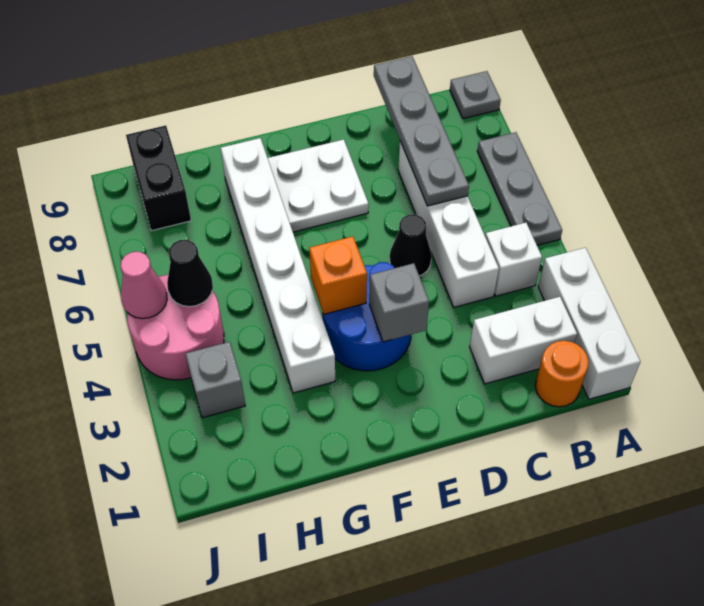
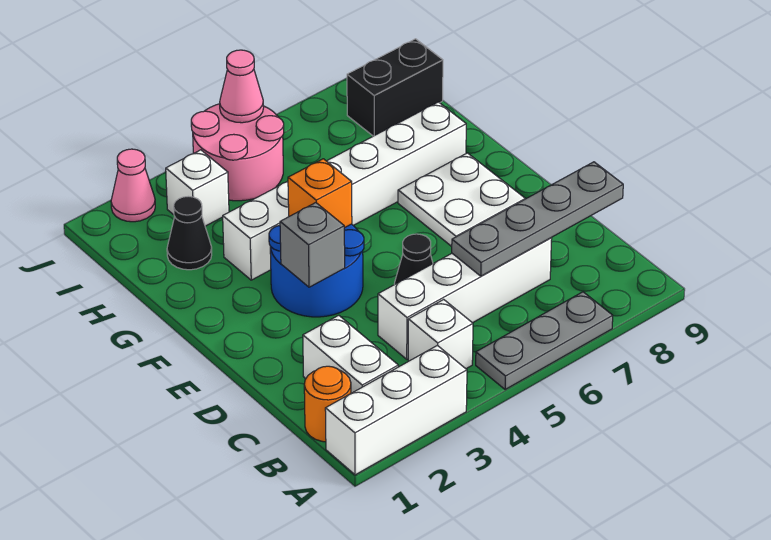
grey 1x1 plate [450,71,501,119] -> none
grey 1x1 brick [186,342,245,418] -> white 1x1 brick [166,150,229,226]
black 1x1 cone [167,240,213,307] -> black 1x1 cone moved to [167,196,212,270]
none -> pink 1x1 cone [111,149,155,222]

